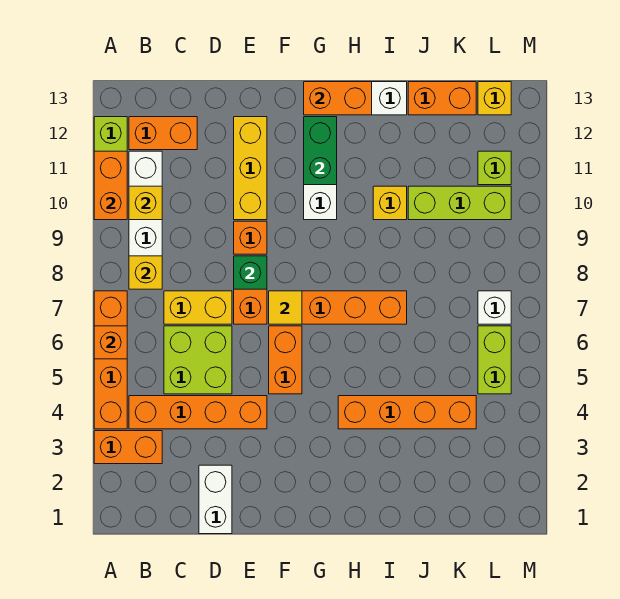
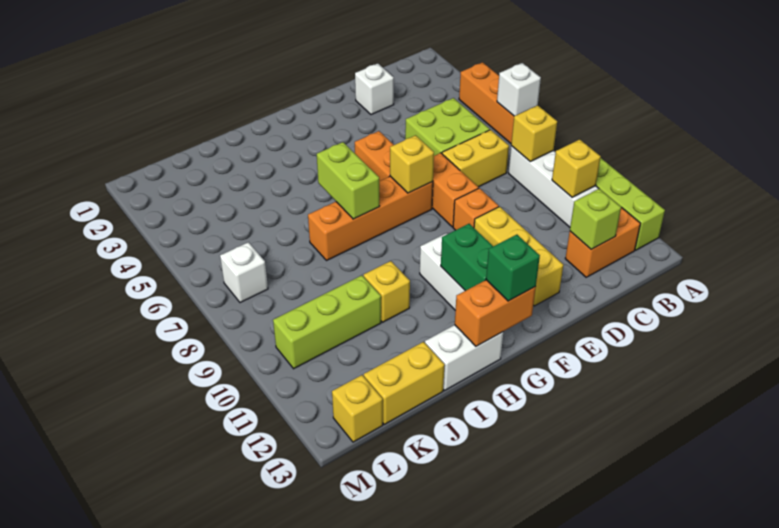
orange 1x2 brick [94,431,162,464] -> none
orange 1x1 brick [94,326,127,359] -> white 1x1 brick [497,63,541,116]
orange 1x2 brick [94,151,127,220] -> none
orange 1x4 brick [129,396,267,429] -> none
white 1x2 brick [199,465,232,534] -> white 1x1 brick [355,64,394,115]
green 1x1 brick [234,256,267,289] -> green 1x1 brick moved to [486,235,540,301]
yellow 1x1 tile [269,291,302,324] -> yellow 1x1 brick [390,135,434,193]
orange 1x4 brick [338,396,476,429] -> none
orange 1x2 brick [408,82,476,115] -> yellow 1x2 brick [364,342,445,424]
lime 1x2 brick [478,326,511,394] -> lime 1x2 brick moved to [317,142,380,219]
lime 1x1 brick [478,151,511,185] -> lime 1x1 brick moved to [570,189,621,249]

